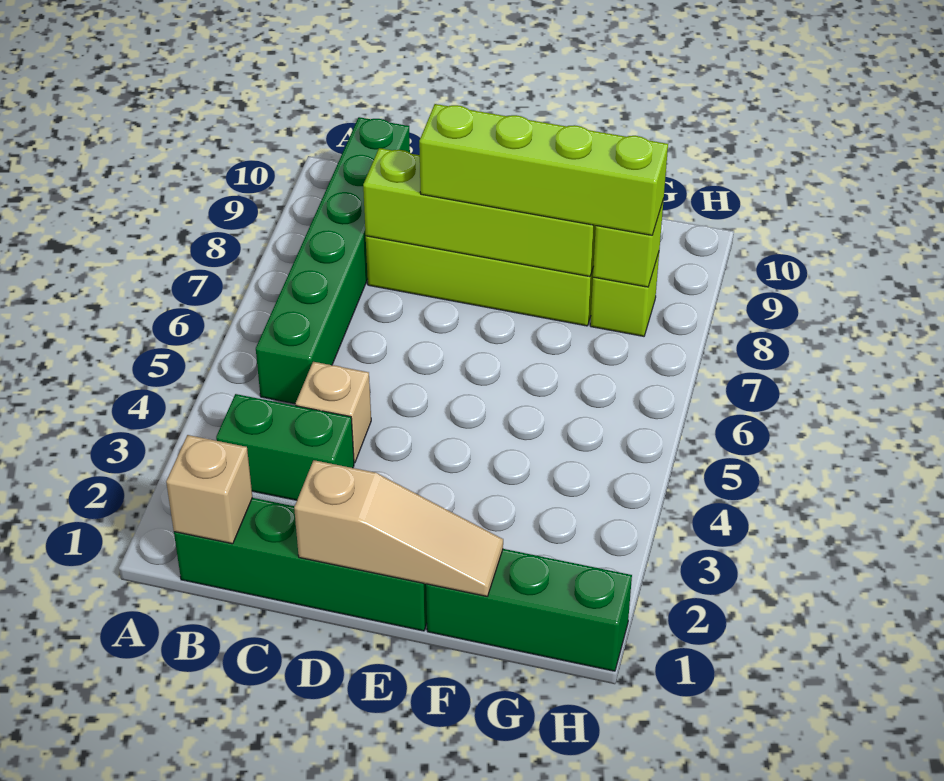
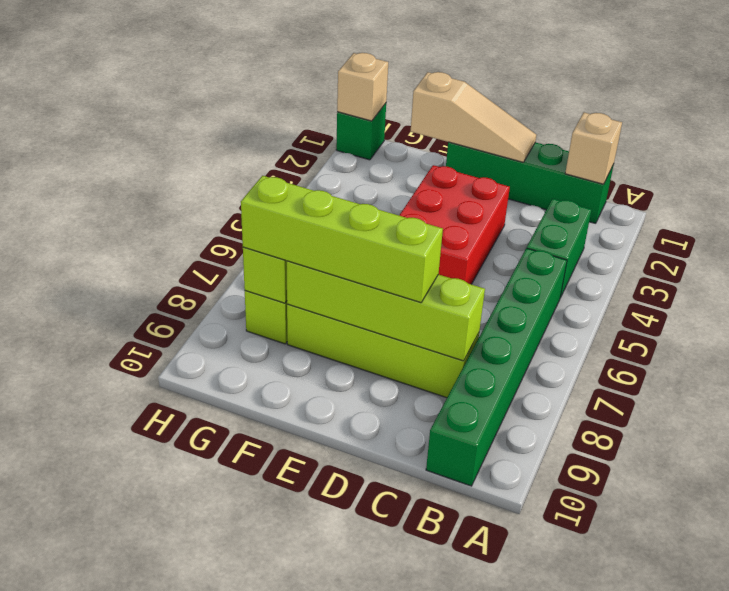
green 1x2 brick [216,394,354,500] -> green 1x2 brick turned to [527,199,591,298]
tan 1x1 brick [295,362,371,463] -> tan 1x1 brick moved to [337,53,388,121]
tan 1x3 slope [294,460,503,596] -> tan 1x3 slope turned to [411,72,536,162]
none -> red 2x3 brick [399,165,510,284]
green 1x3 brick [426,549,632,671] -> green 1x1 brick [336,103,386,160]

